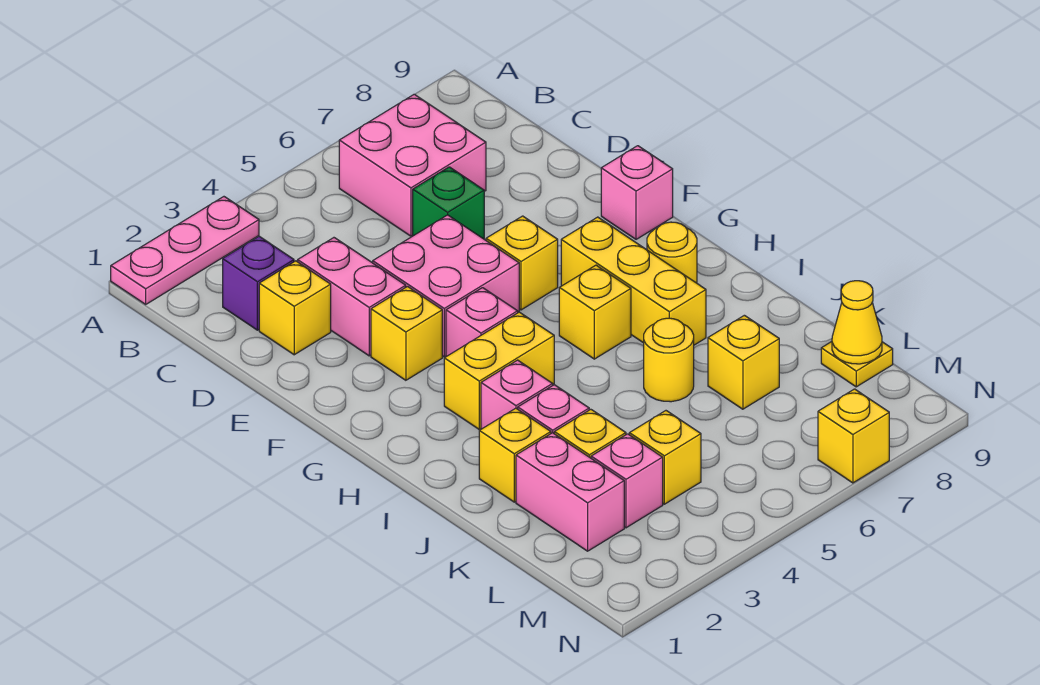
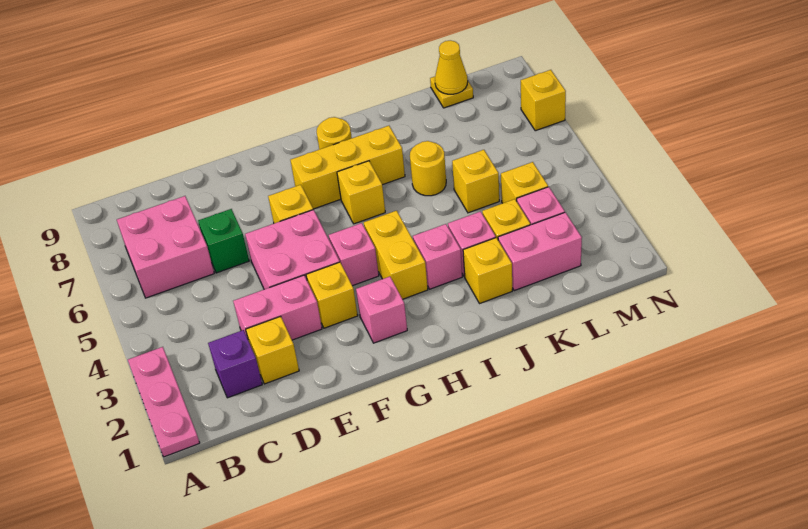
pink 1x1 brick [601,146,673,239] -> pink 1x1 brick moved to [356,277,407,343]
yellow 1x1 brick [708,315,779,409] -> yellow 1x1 brick moved to [452,150,499,213]

